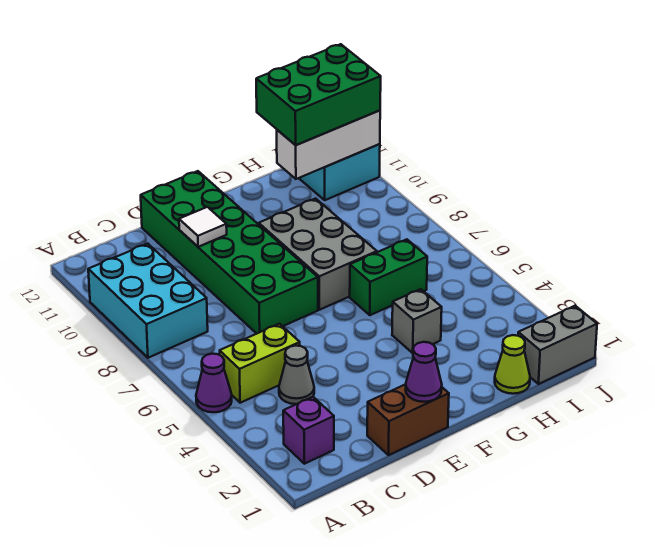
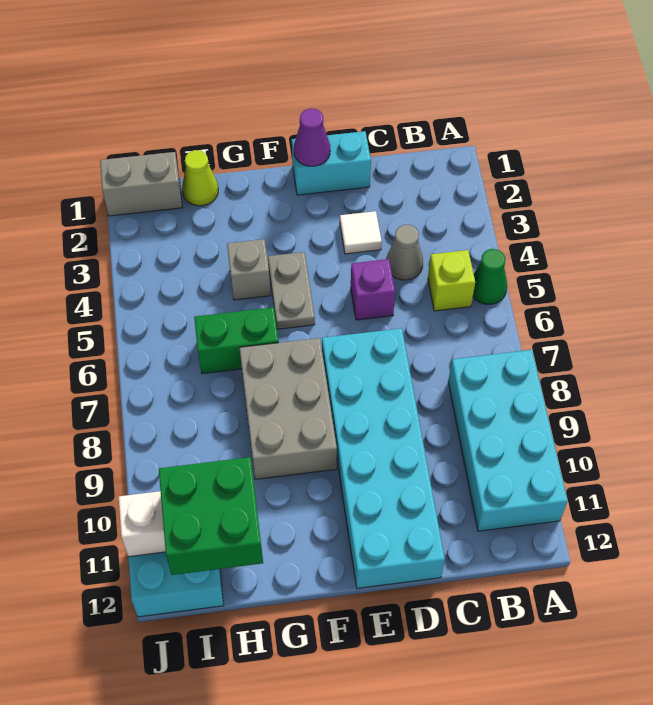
purple 1x1 cone [196,354,232,412] -> green 1x1 cone [473,249,507,304]
cyan 2x3 brick [88,244,208,358] -> cyan 2x4 brick [448,350,567,531]
purple 1x1 brick [283,397,334,464] -> purple 1x1 brick moved to [351,259,395,320]
lime 1x2 brick [220,324,300,403] -> lime 1x1 brick [428,250,475,311]
brown 1x2 brick [367,384,449,455] -> cyan 1x2 brick [292,131,371,195]
green 2x6 brick [141,171,318,334] -> cyan 2x6 brick [322,328,445,588]
white 1x1 tile [179,207,227,247] -> white 1x1 tile moved to [340,211,382,254]
none -> grey 1x2 plate [268,252,315,329]
green 2x3 brick [256,44,381,145] -> green 2x2 brick [159,457,263,575]

